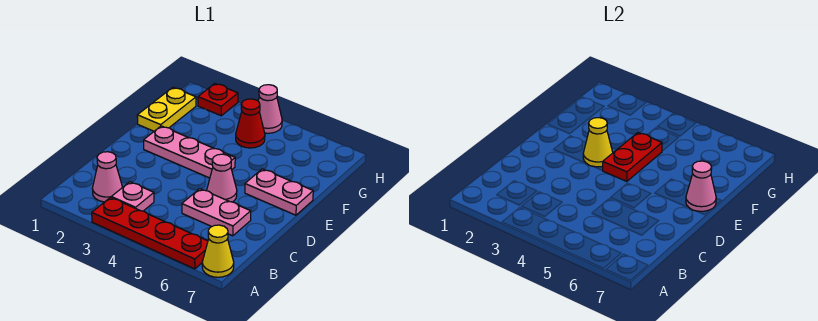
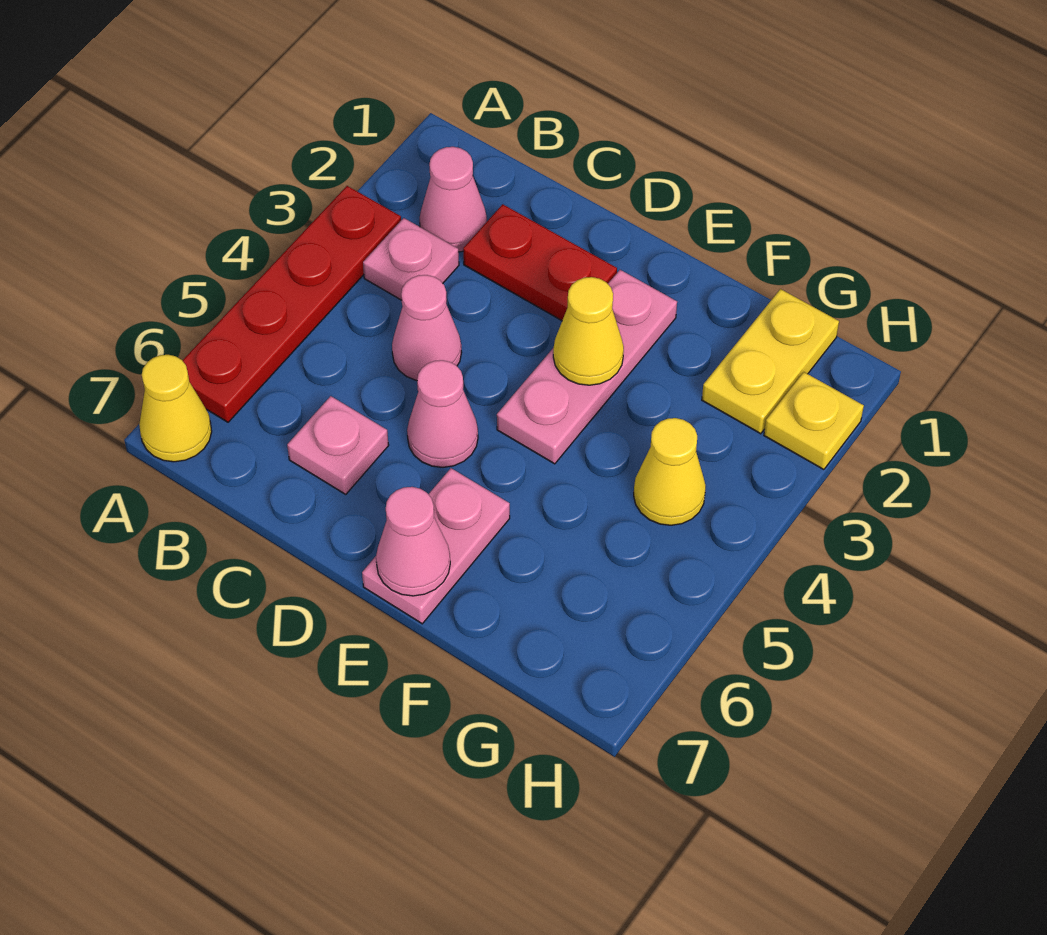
pink 1x2 plate [182,189,251,236] -> pink 1x1 plate [287,396,389,494]
red 1x2 plate [602,133,662,181] -> red 1x2 plate moved to [463,204,617,321]
yellow 1x2 plate [137,87,196,131] -> yellow 1x2 plate turned to [702,289,839,434]
red 1x1 cone [236,99,265,148] -> yellow 1x1 cone [634,418,706,525]
red 1x1 plate [198,84,238,116] -> yellow 1x1 plate [764,372,864,470]
pink 1x1 cone [258,85,282,133] -> pink 1x1 cone moved to [392,275,462,381]

